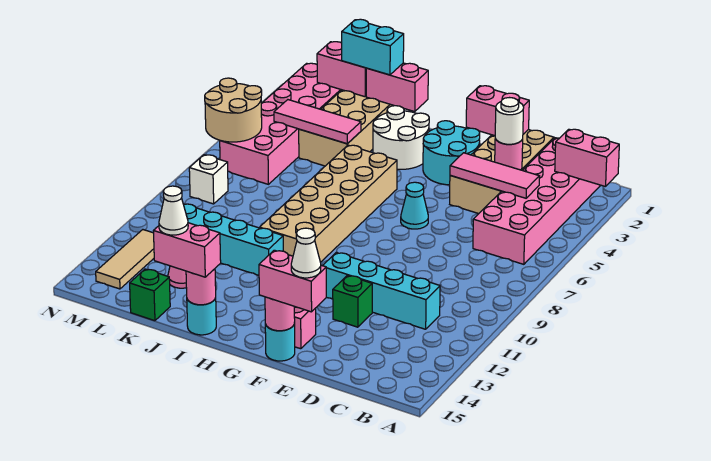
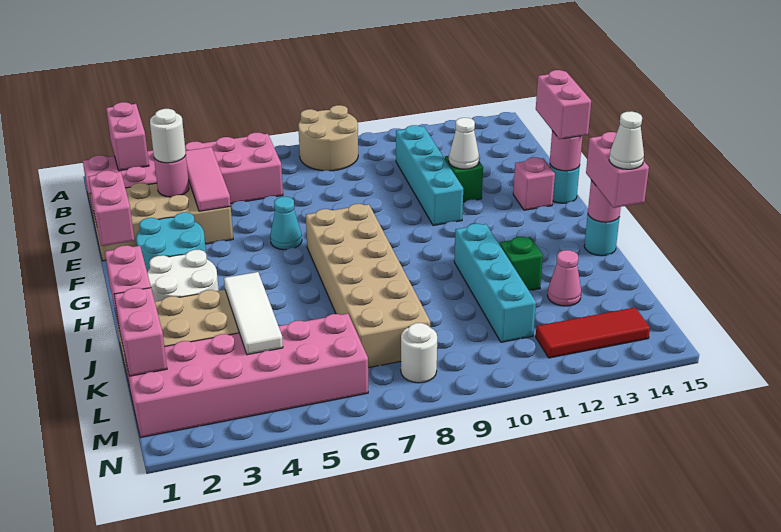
white 1x1 cone [291,228,321,278] -> white 1x1 cone moved to [449,118,479,169]
tan 2x6 brick [260,145,397,262] -> tan 2x6 brick turned to [306,204,430,368]
cyan 1x2 brick [342,19,404,75] -> none
pink 1x3 tile [274,100,361,144] -> white 1x3 tile [224,272,283,355]
green 1x1 brick [130,269,170,321] -> green 1x1 brick moved to [499,237,543,290]
tan 2x2 round brick [205,78,262,142] -> tan 2x2 round brick moved to [298,105,358,171]
white 1x1 brick [189,155,228,204] -> white 1x1 round brick [401,323,437,383]
tan 1x3 tile [96,230,154,289] -> red 1x3 tile [536,307,650,358]

